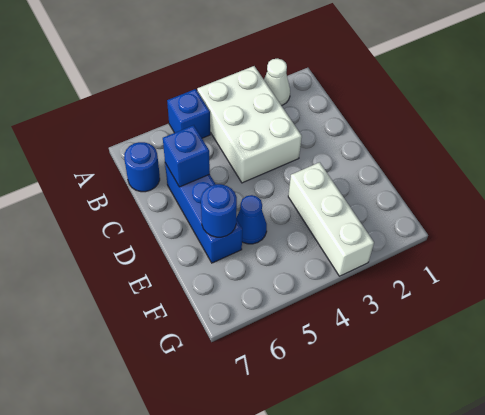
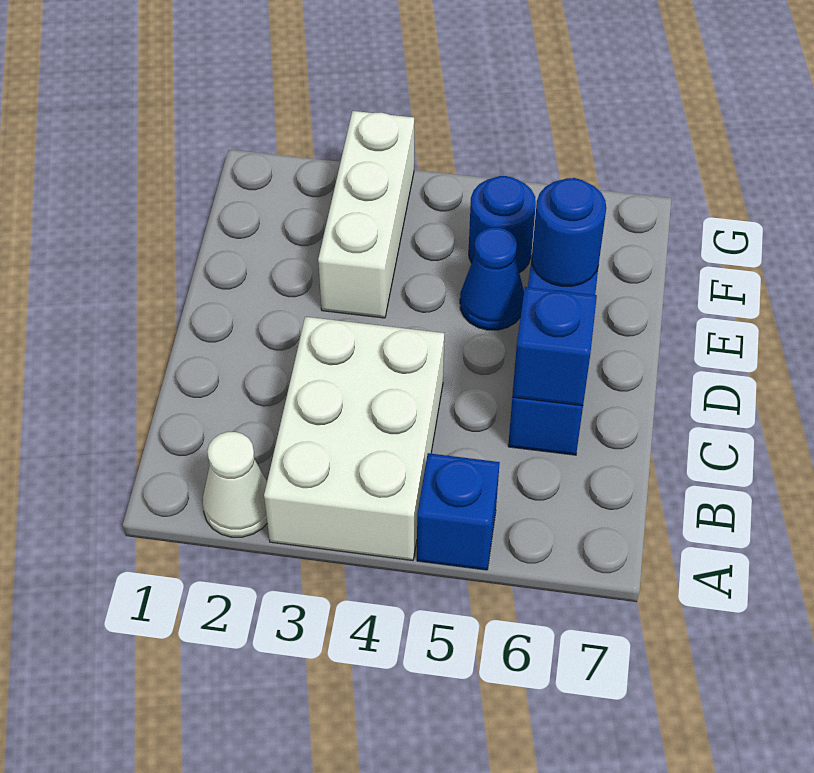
blue 1x1 round brick [124,142,160,192] -> blue 1x1 round brick moved to [469,176,536,273]

